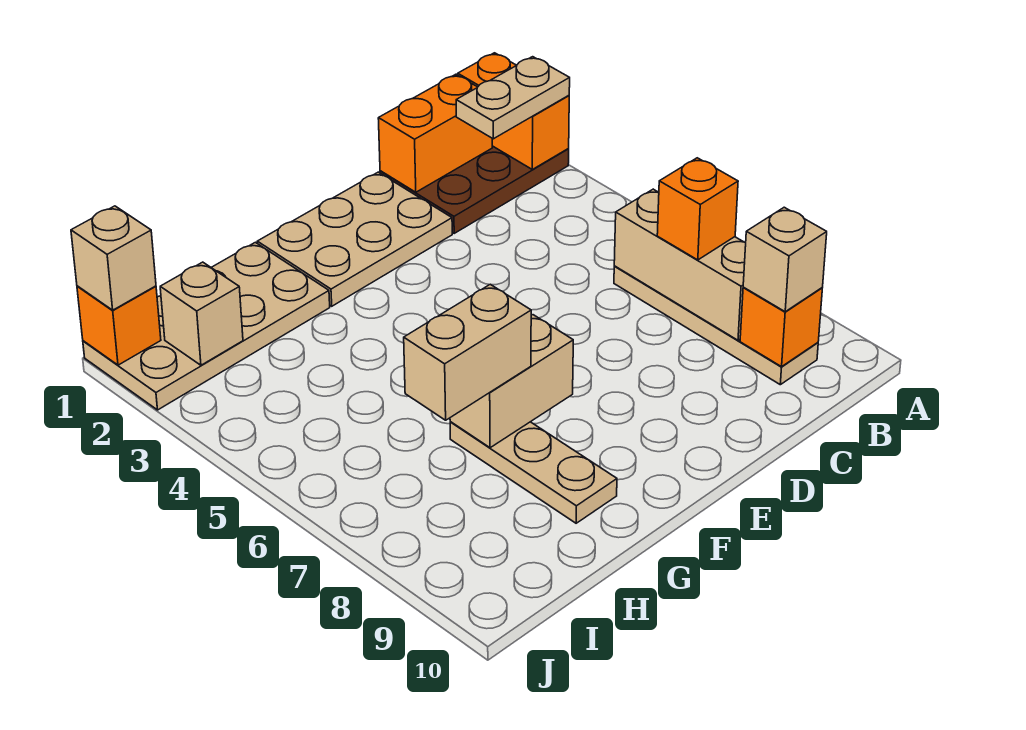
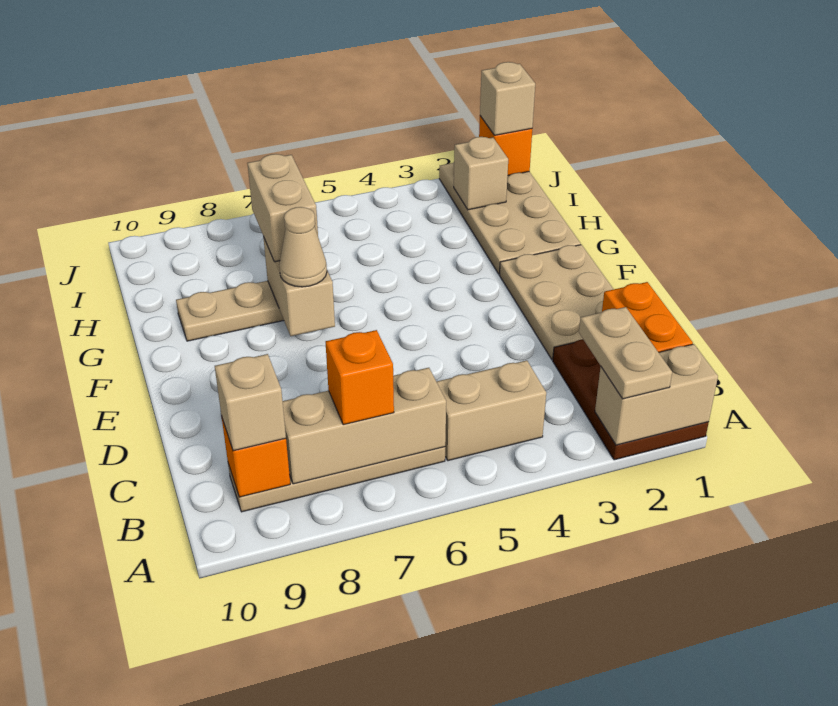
orange 1x2 brick [458,53,569,169] -> tan 1x2 brick [595,344,718,445]
none -> tan 1x2 brick [436,360,546,461]
none -> tan 1x1 cone [279,207,327,287]

